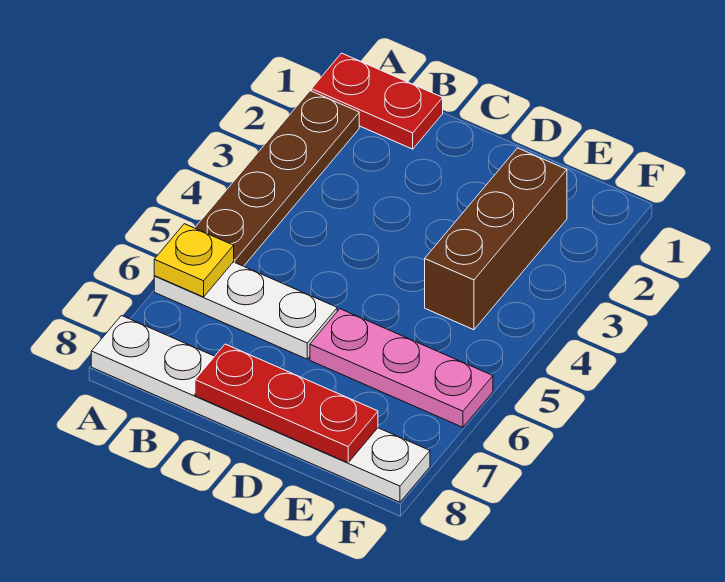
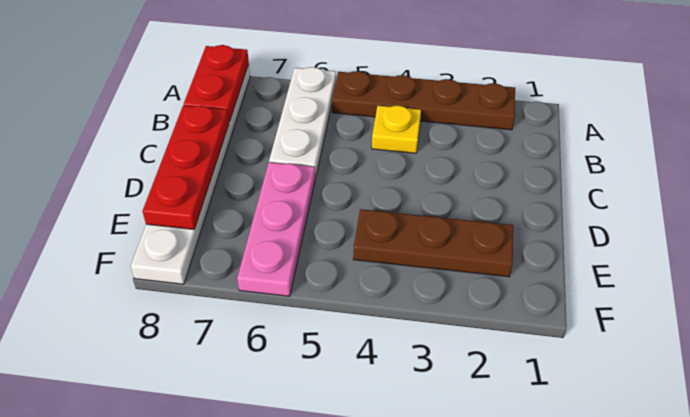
red 1x2 plate [312,53,443,149] -> red 1x2 plate moved to [184,45,249,122]
yellow 1x1 plate [154,224,234,297] -> yellow 1x1 plate moved to [372,106,421,153]
brown 1x3 brick [425,148,567,330] -> brown 1x3 plate [353,209,513,277]

